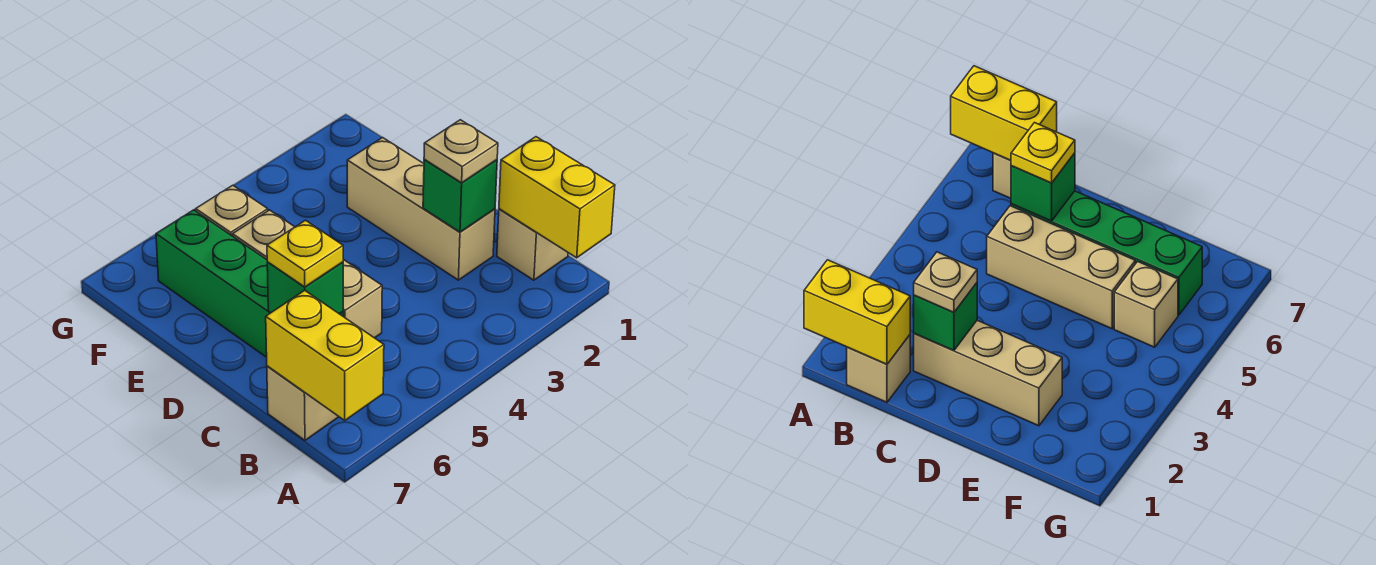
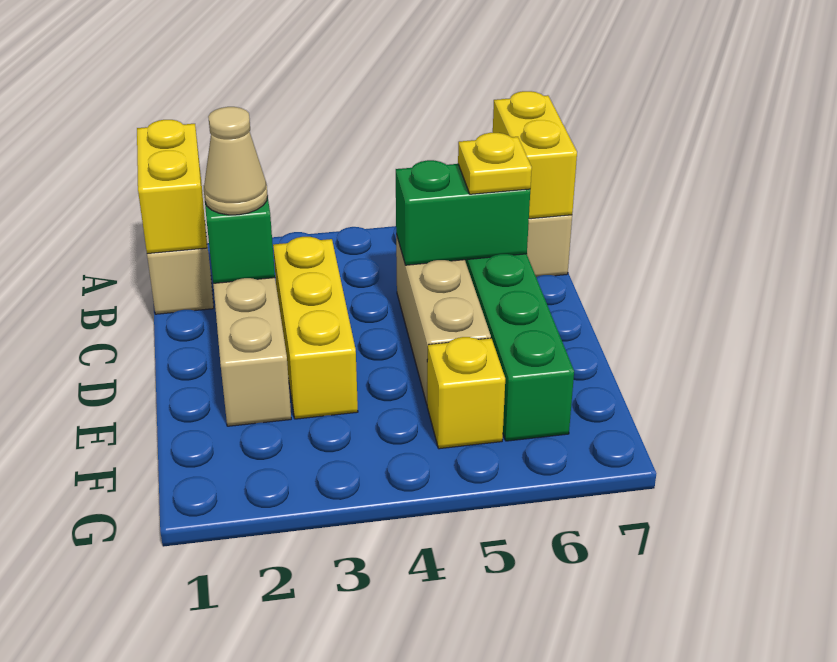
tan 1x1 plate [424,120,498,183] -> tan 1x1 cone [204,107,268,215]
none -> yellow 1x3 brick [273,237,358,419]
green 1x1 brick [267,262,343,314] -> green 1x2 brick [396,160,530,265]
tan 1x1 brick [196,185,268,236] -> yellow 1x1 brick [427,337,505,449]

